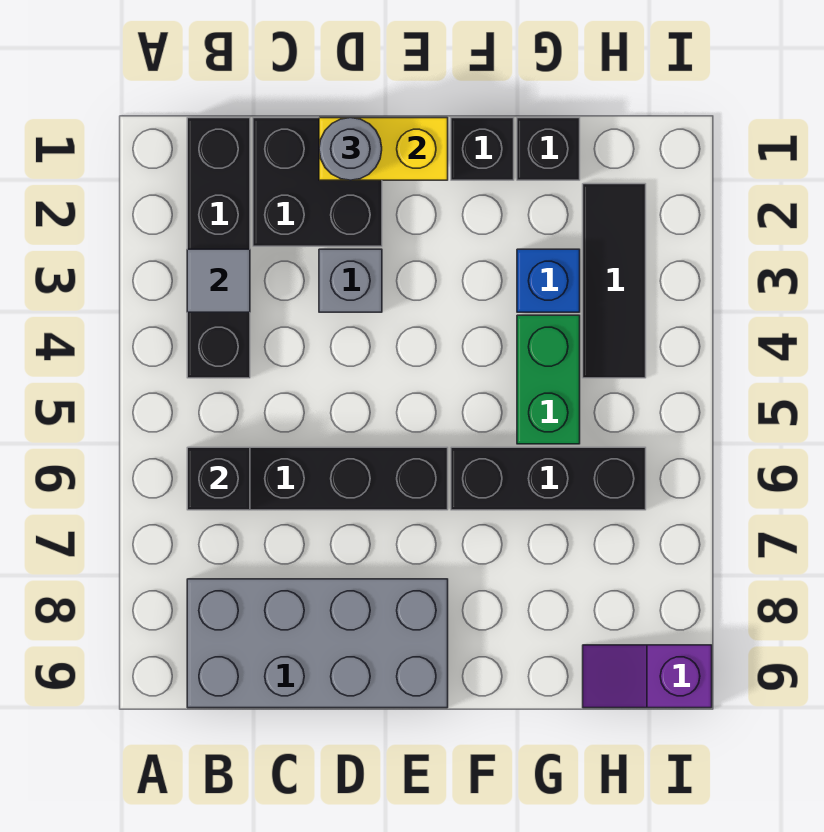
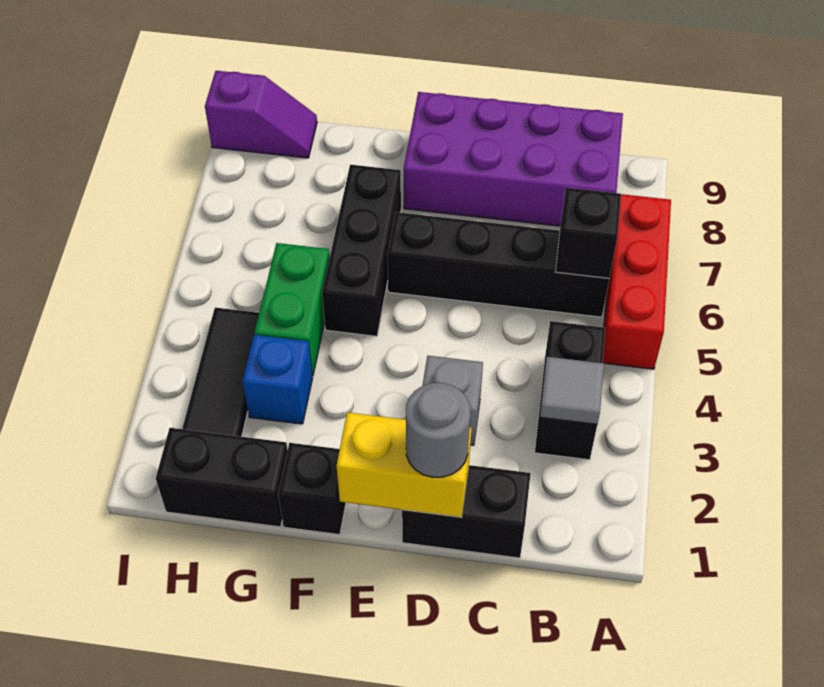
none -> red 1x3 brick [602,194,671,369]
black 1x4 brick [187,118,250,378] -> black 1x2 brick [535,321,605,460]
grey 2x4 brick [187,579,448,708] -> purple 2x4 brick [404,92,623,226]
black 2x2 brick [253,118,382,246] -> black 1x2 brick [402,465,531,558]
black 1x3 brick [451,447,646,510] -> black 1x3 brick turned to [322,165,401,336]
black 1x1 brick [517,118,580,180] -> black 1x2 brick [156,428,288,527]

